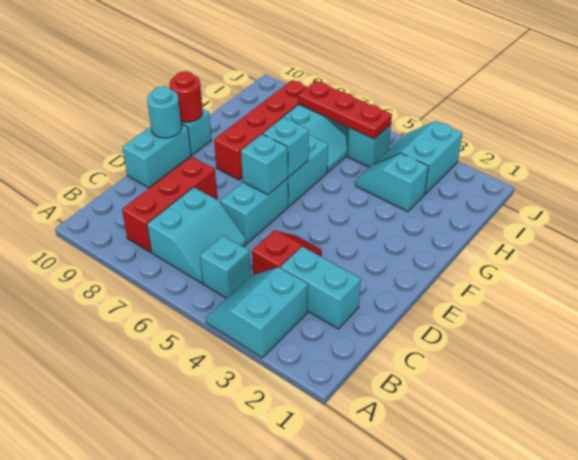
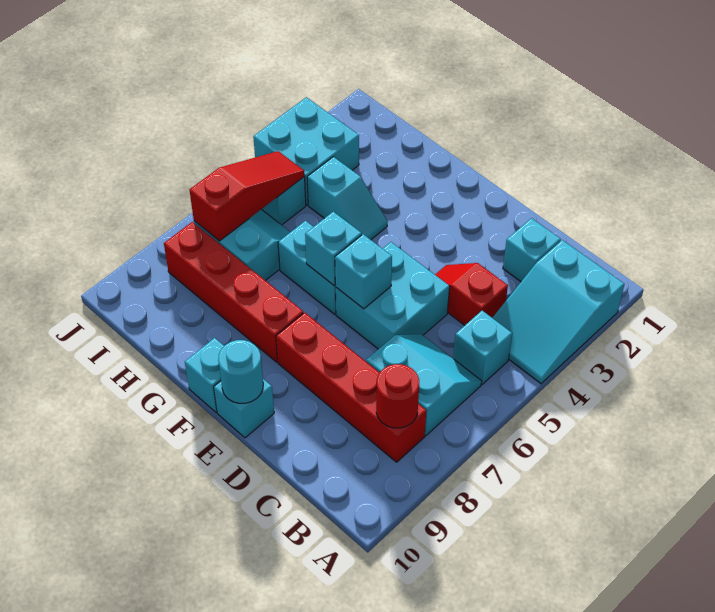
cyan 2x2 slope [206,267,308,358] -> cyan 2x3 slope [493,240,624,384]
red 1x3 brick [122,156,217,252] -> red 1x4 brick [276,313,426,462]
cyan 1x2 brick [281,246,361,329] -> cyan 1x1 brick [503,218,561,282]
cyan 1x2 brick [221,178,288,243] -> cyan 2x2 brick [336,242,450,349]
cyan 1x2 brick [122,124,191,188] -> cyan 1x1 brick [214,379,274,438]
red 1x1 round brick [170,71,203,122] -> red 1x1 round brick moved to [376,364,419,428]
cyan 1x2 slope [355,153,428,212] -> cyan 1x2 slope turned to [307,157,388,240]
cyan 2x2 slope [374,121,462,194] -> cyan 2x2 brick [253,97,359,205]
red 1x3 plate [298,81,392,139] -> red 1x3 slope [190,151,304,241]

